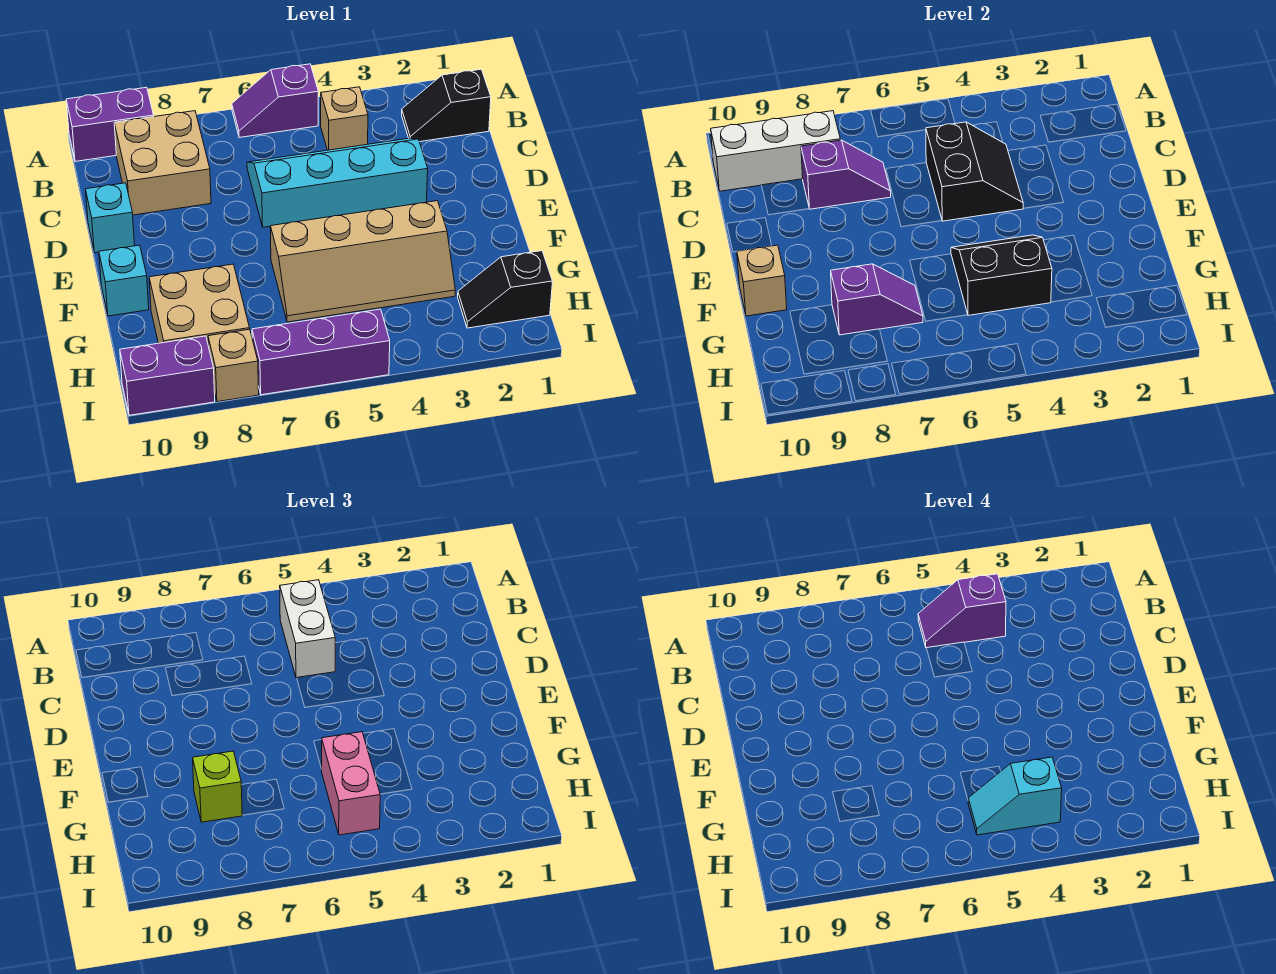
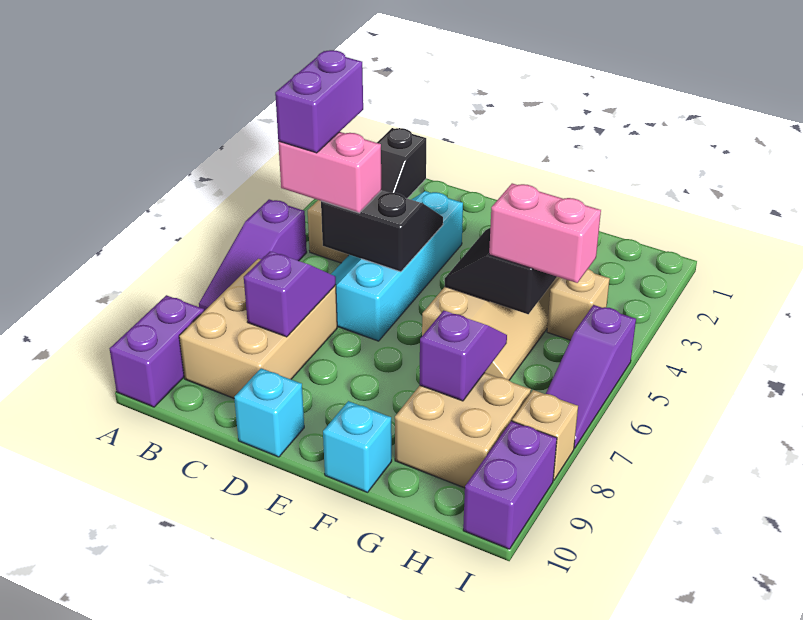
purple 1x2 slope [232,64,318,138] -> purple 1x3 slope [199,199,307,311]
purple 1x2 slope [918,574,1006,648] -> purple 1x2 brick [275,50,363,153]
white 1x2 brick [280,580,335,678] -> pink 1x2 brick [278,132,381,213]
tan 2x2 brick [114,111,211,215] -> tan 2x3 brick [179,259,337,398]
white 1x3 brick [711,111,840,191] -> none
tan 1x1 brick [737,245,787,316] -> tan 1x1 brick moved to [547,269,610,340]
lime 1x1 brick [193,751,242,822] -> none
black 1x2 slope [458,251,553,328] -> none
cyan 1x2 slope [968,757,1062,835] -> none
purple 1x3 brick [252,309,390,395] -> purple 1x3 slope [546,305,636,448]

